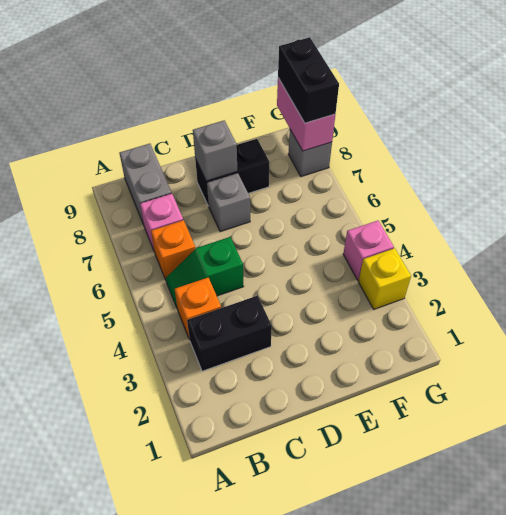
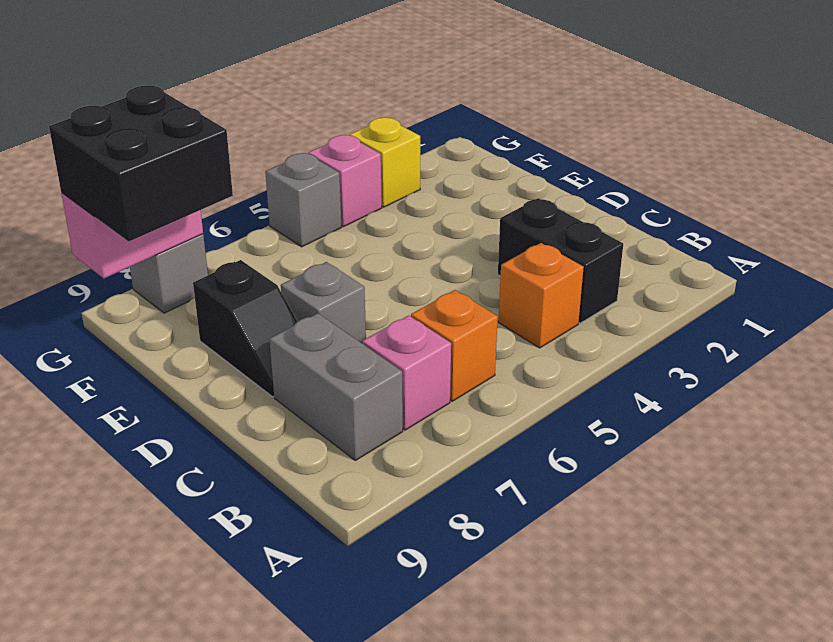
green 1x2 slope [166,237,244,308] -> none
grey 1x2 brick [120,144,172,225] -> grey 1x2 brick turned to [269,313,403,460]
black 1x2 brick [195,139,270,206] -> black 1x2 slope [193,260,297,397]
grey 1x1 brick [193,120,237,181] -> grey 1x1 brick moved to [265,153,342,247]
black 1x2 brick [278,37,339,123] -> black 2x2 brick [49,85,233,241]

